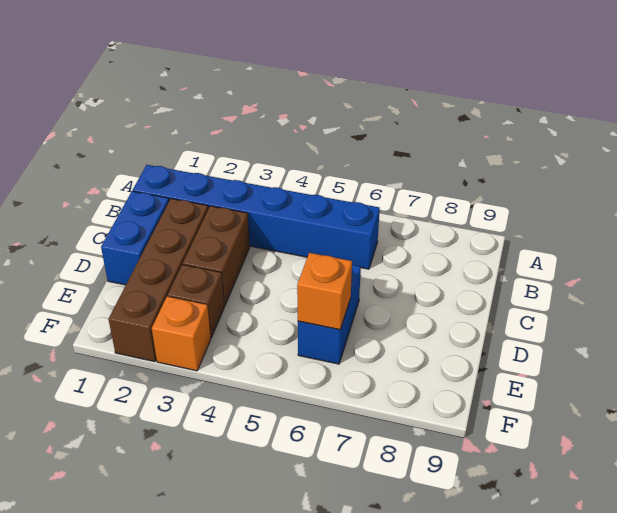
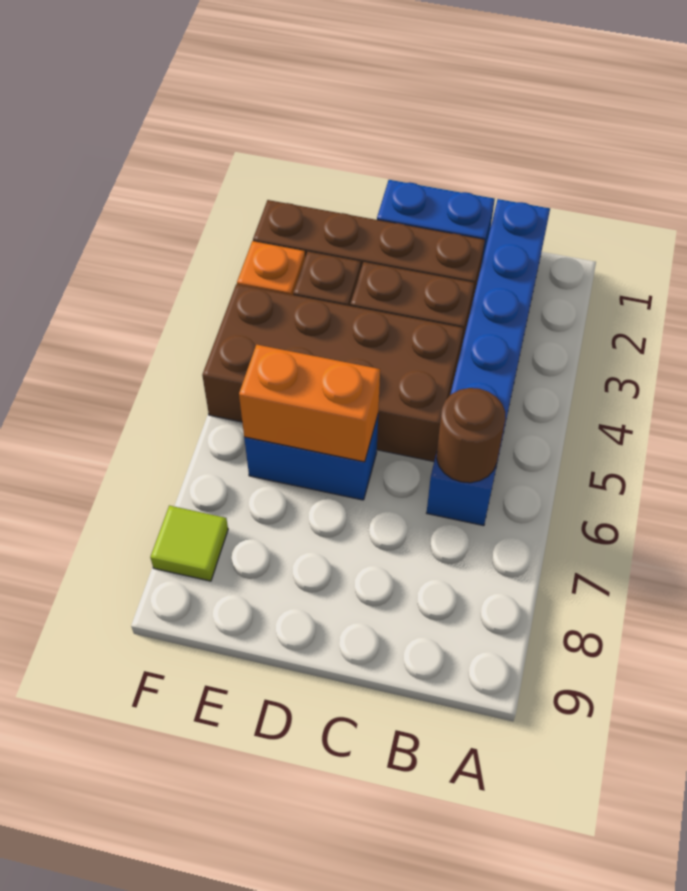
none -> brown 1x1 round brick [437,388,505,483]
none -> brown 2x4 brick [202,284,463,461]
orange 1x1 brick [297,253,352,330] -> orange 1x2 brick [239,345,380,462]
none -> lime 1x1 tile [150,506,228,581]

